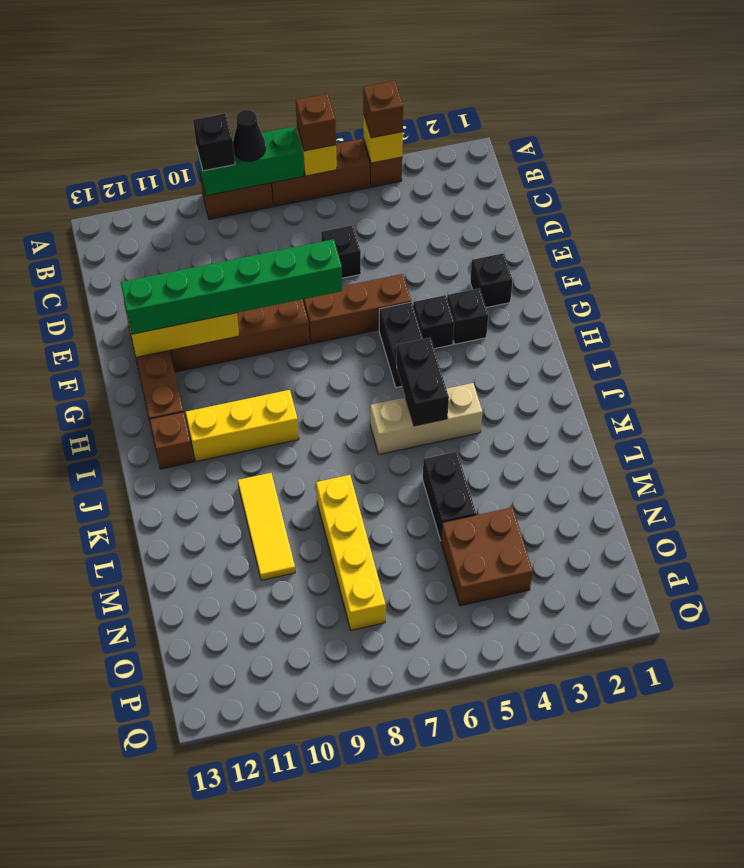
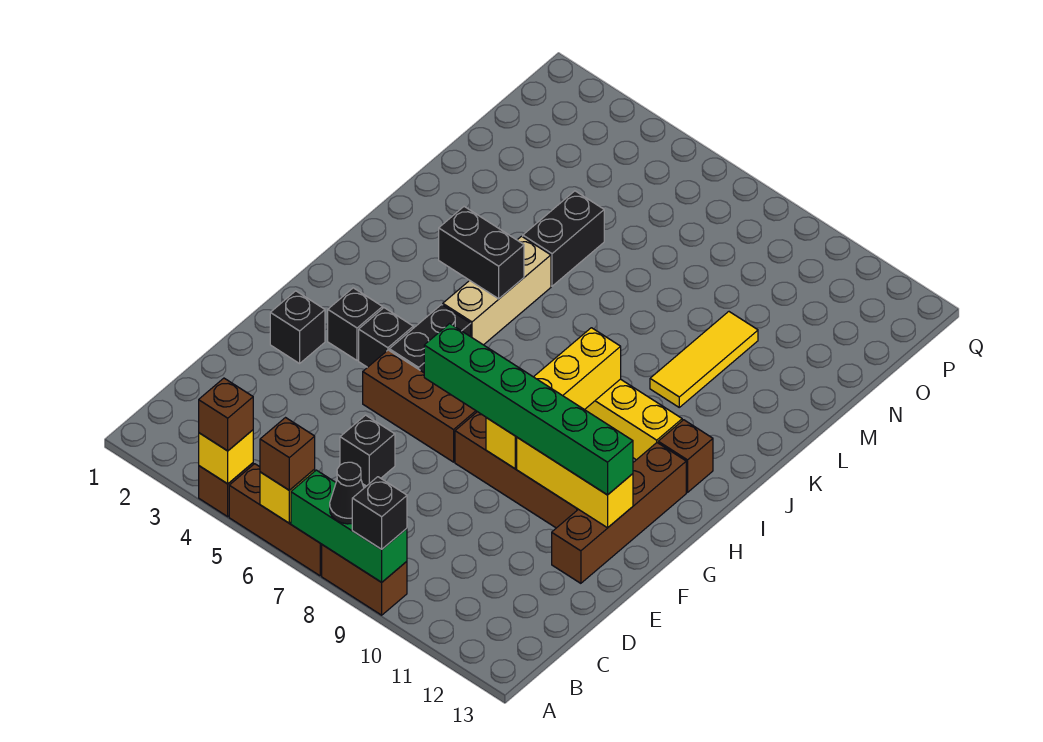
black 1x2 brick [397,338,449,426] -> black 1x2 brick turned to [439,207,524,299]
tan 1x3 brick [370,383,482,455] -> tan 1x3 brick turned to [443,236,551,345]
yellow 1x4 brick [316,475,386,630] -> yellow 1x4 brick moved to [486,328,621,468]
brown 2x2 brick [441,507,533,606] -> none

